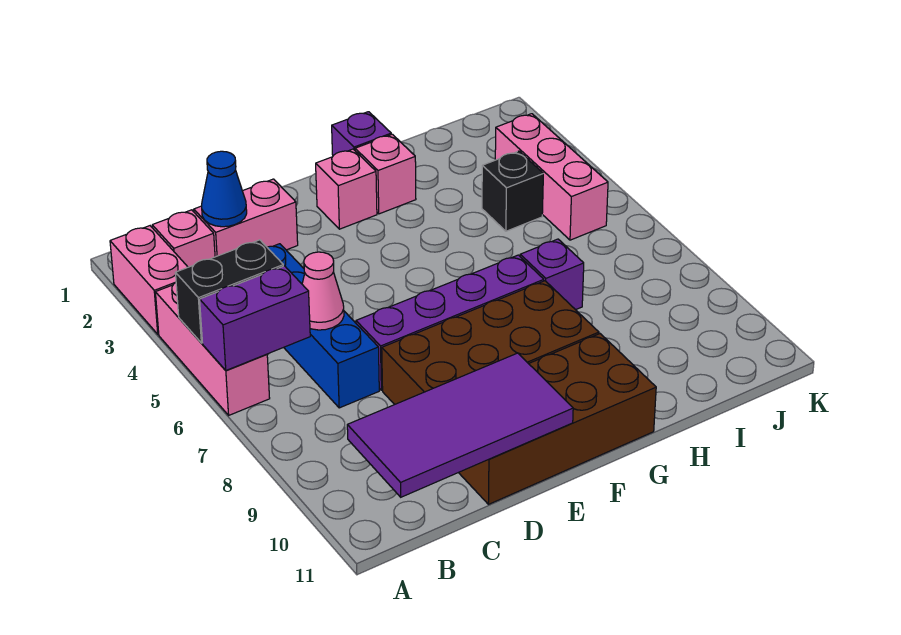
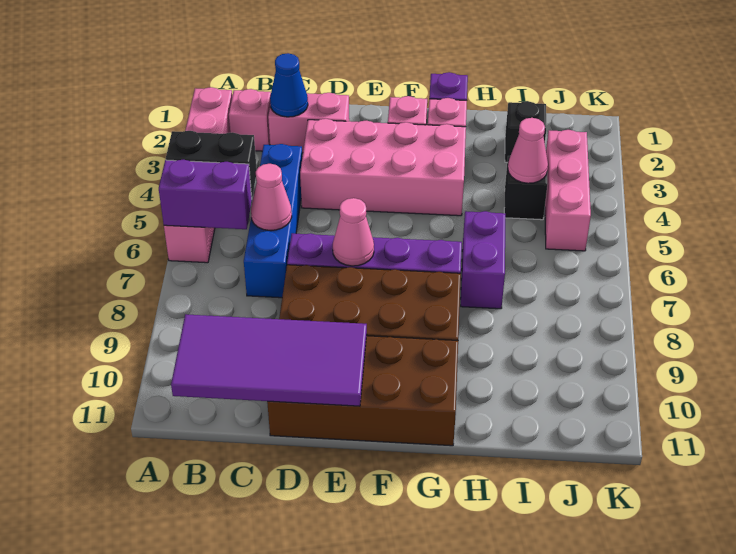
none -> pink 2x4 brick [300,119,466,216]
none -> pink 1x1 cone [333,198,374,266]
purple 1x1 brick [520,239,584,310] -> purple 1x2 brick [461,211,505,309]
none -> black 1x1 brick [505,101,546,162]
none -> pink 1x1 cone [508,118,548,183]

